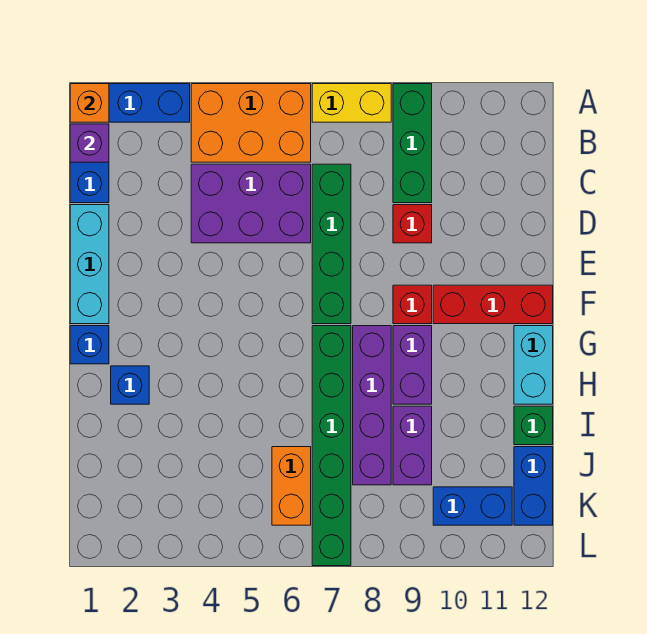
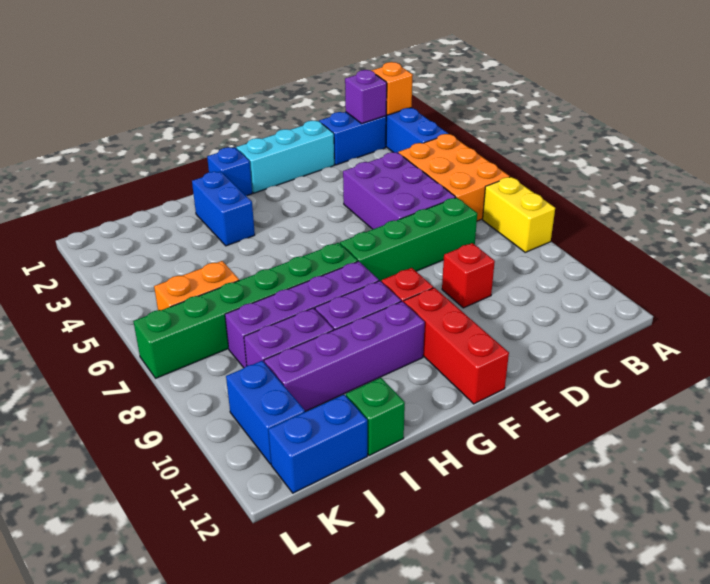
green 1x3 brick [393,84,432,203] -> none
none -> purple 1x4 brick [264,301,425,411]
cyan 1x2 brick [514,326,553,404] -> none
blue 1x1 brick [111,366,149,404] -> blue 1x2 brick [192,171,255,246]

